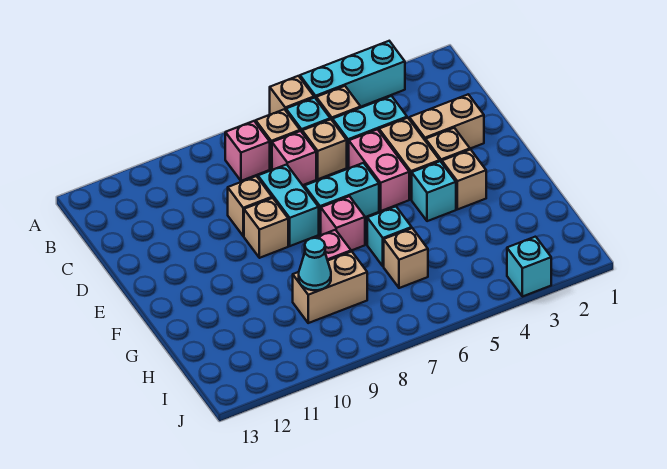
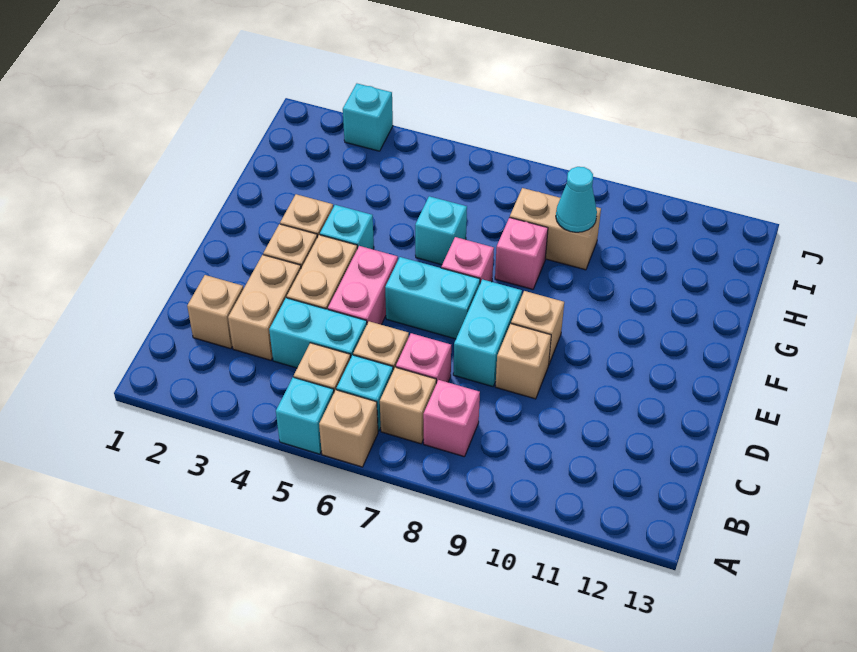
cyan 1x3 brick [300,41,405,107] -> cyan 1x1 brick [276,377,334,454]
tan 1x2 brick [409,94,484,149] -> tan 1x2 brick turned to [228,255,301,360]
tan 1x1 brick [384,228,428,288] -> tan 1x1 brick moved to [187,275,244,349]

